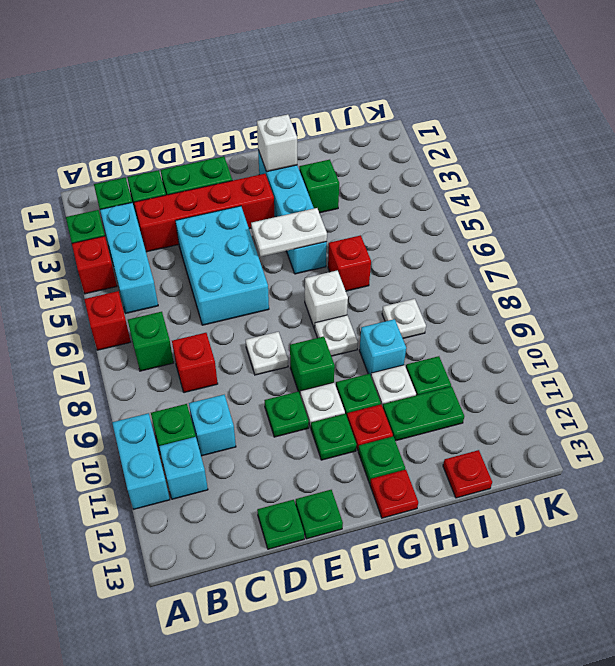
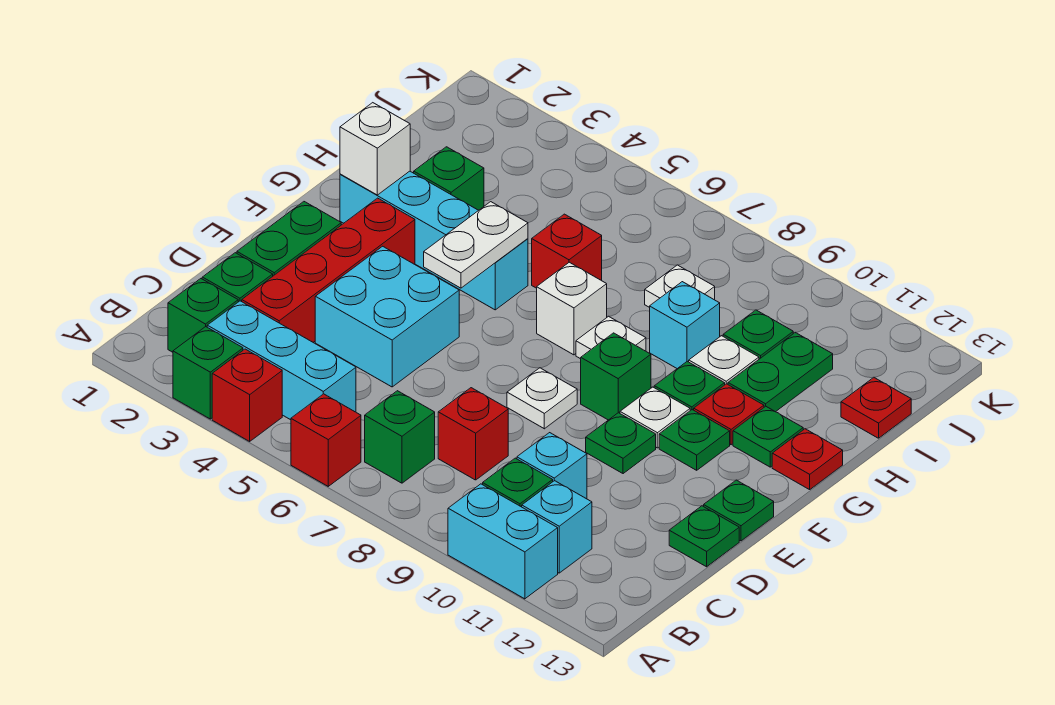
cyan 2x3 brick [176,206,269,325] -> cyan 2x2 brick [315,246,459,387]

